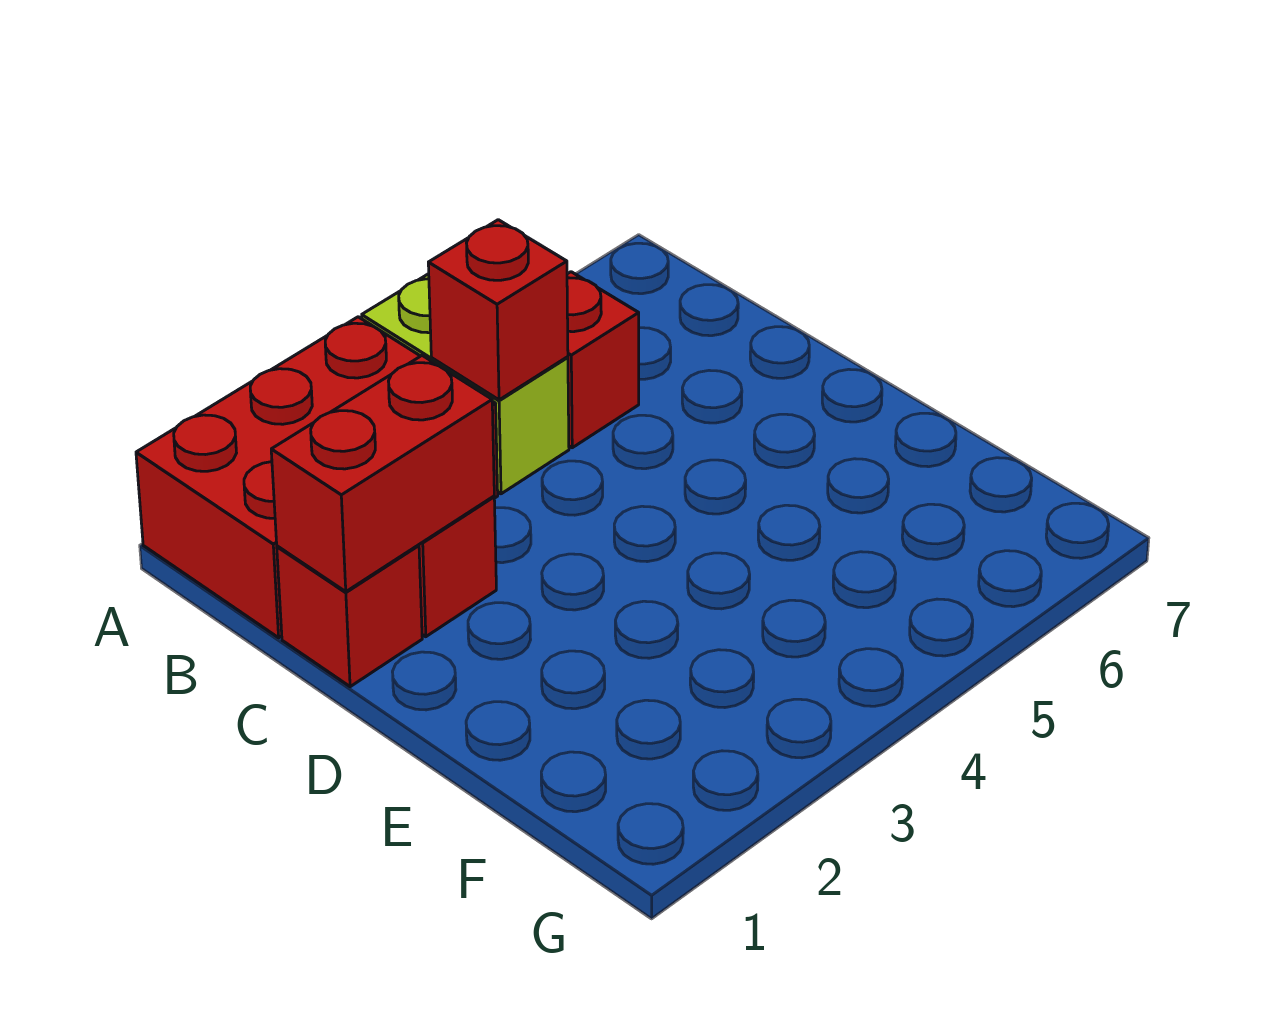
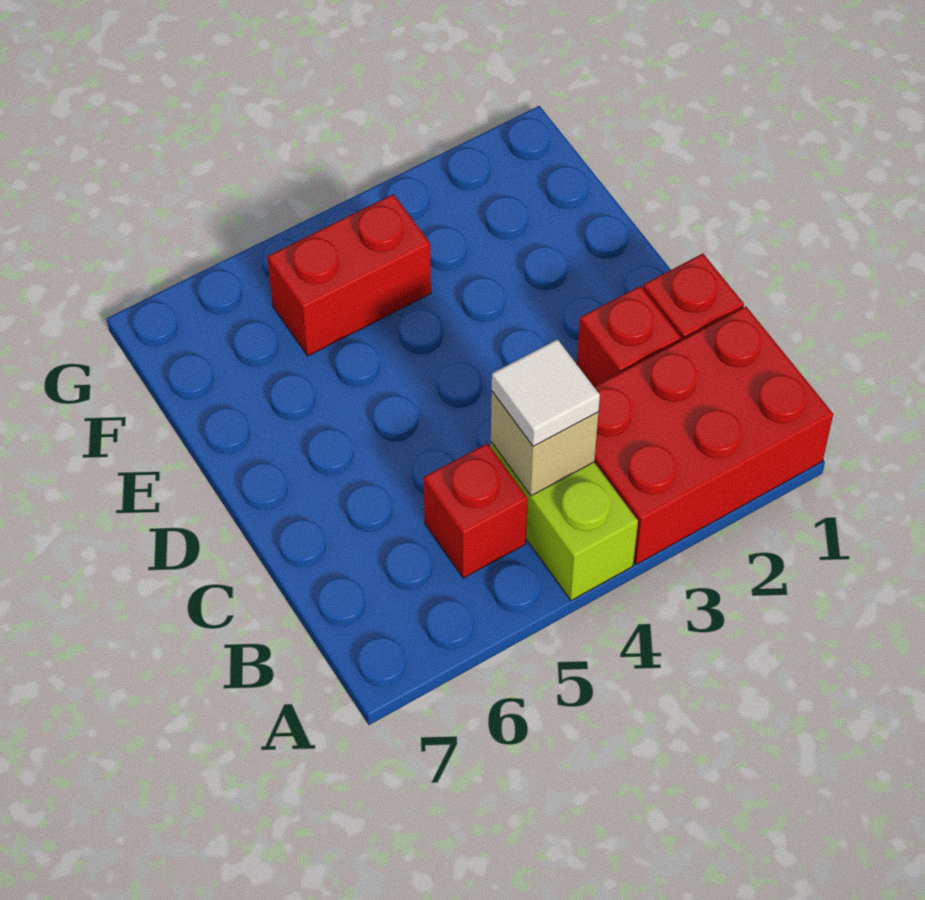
red 1x1 brick [428,220,568,400] -> tan 1x1 brick [491,392,598,496]
none -> white 1x1 tile [492,339,600,446]
red 1x2 brick [271,356,494,592] -> red 1x2 brick moved to [267,194,431,356]

